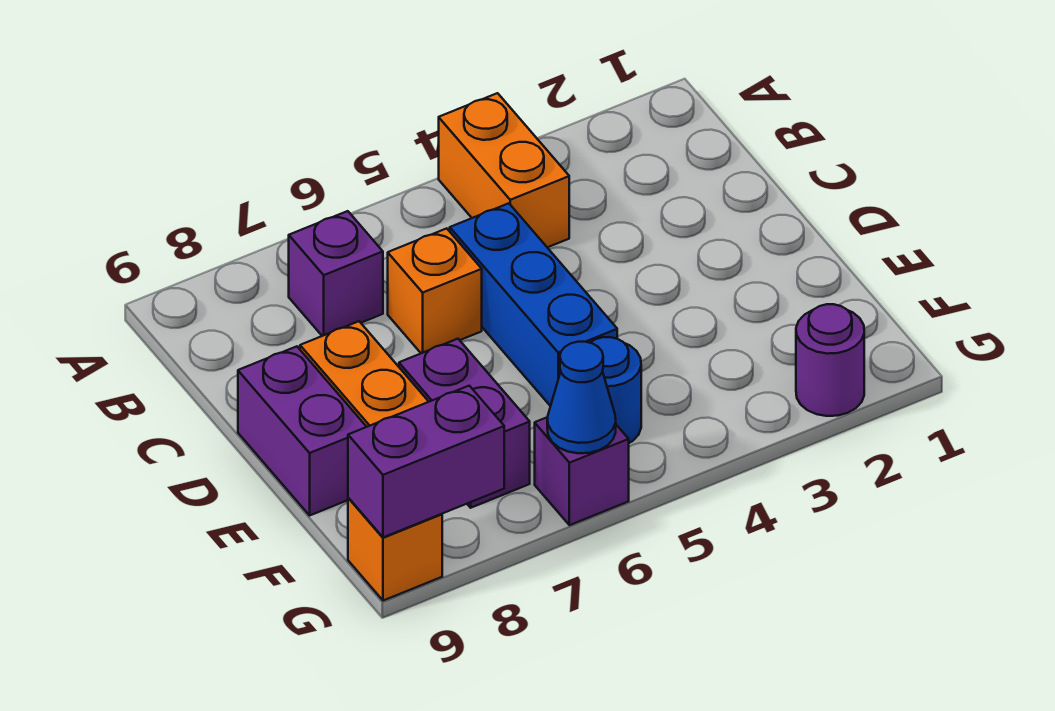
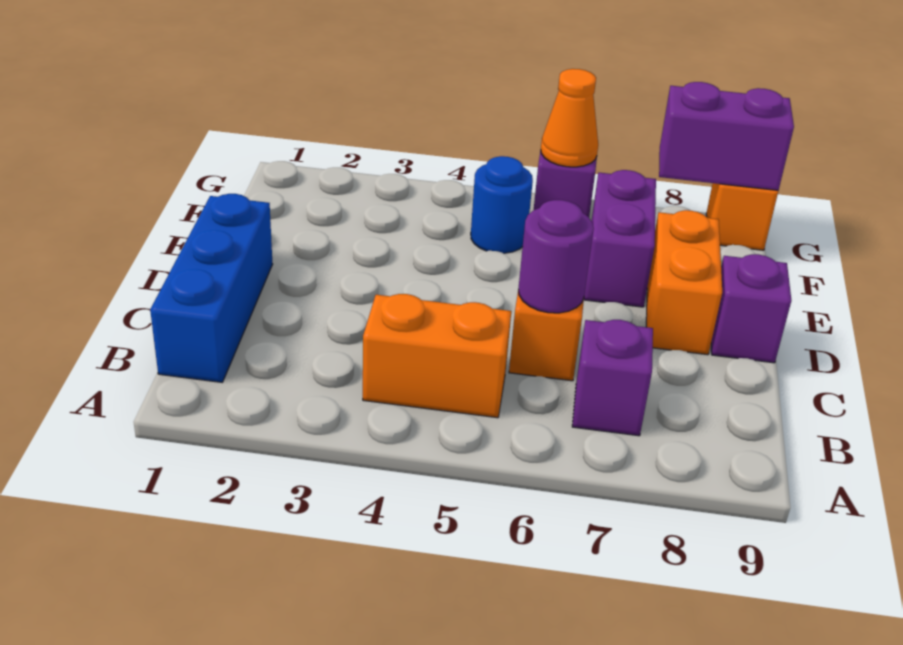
orange 1x2 brick [439,93,569,247] -> orange 1x2 brick turned to [363,294,511,418]
blue 1x3 brick [450,203,617,406] -> blue 1x3 brick moved to [150,194,273,382]
purple 1x2 brick [238,346,366,515] -> purple 1x1 brick [711,254,791,363]
purple 1x1 round brick [796,304,864,416] -> purple 1x1 round brick moved to [518,200,594,313]
blue 1x1 cone [547,342,616,453] -> orange 1x1 cone [541,69,598,167]

